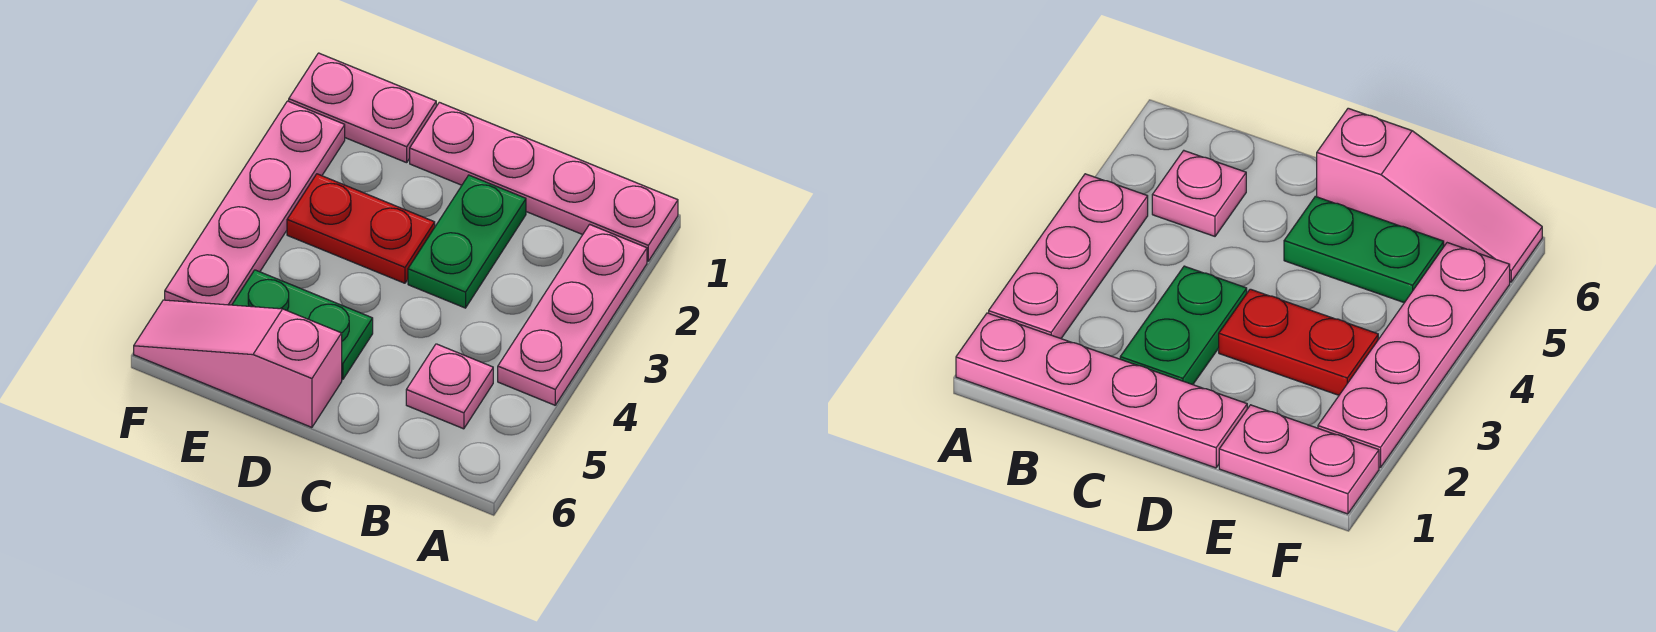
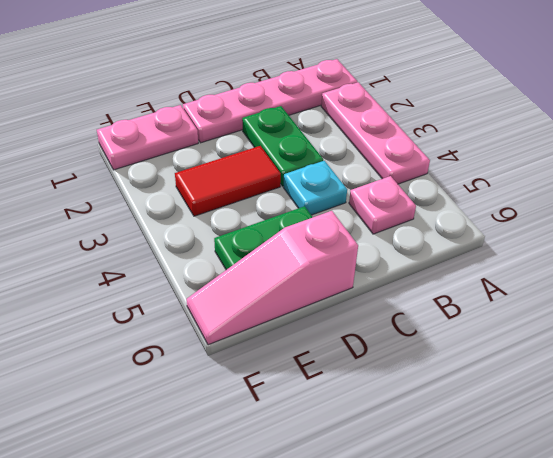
none -> cyan 1x1 plate [283,161,347,215]
red 1x2 plate [287,174,435,283] -> red 1x2 tile [175,146,281,216]
pink 1x4 plate [165,101,345,305] -> none

